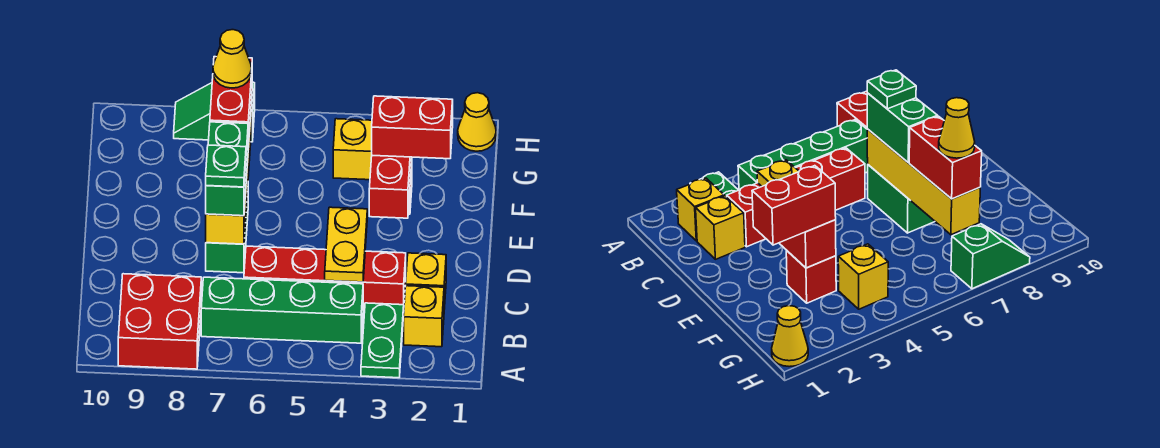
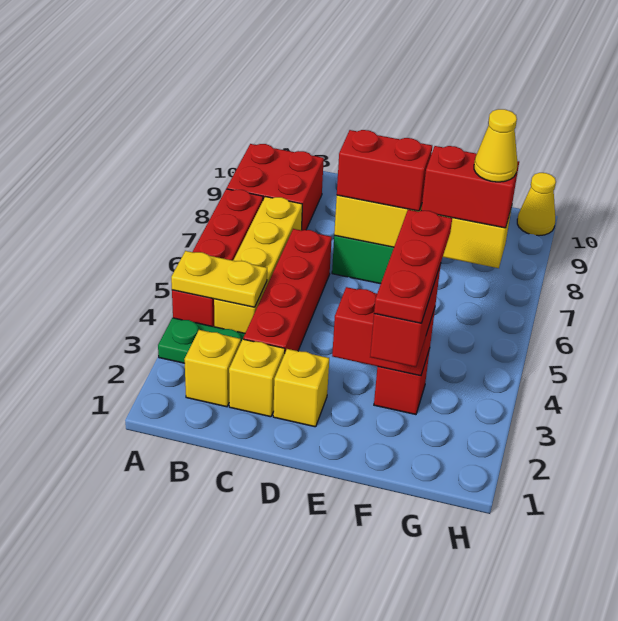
none -> red 1x4 brick [172,189,263,327]
green 1x4 brick [201,277,363,343] -> yellow 1x4 brick [214,197,302,333]
yellow 1x2 plate [325,207,367,282] -> yellow 1x2 plate moved to [171,251,267,307]
green 1x2 brick [206,122,248,216] -> red 1x2 brick [337,130,432,211]
green 1x1 plate [206,145,246,187] -> none
none -> red 1x3 plate [374,210,452,323]
yellow 1x1 brick [333,119,372,180] -> yellow 1x1 brick moved to [273,349,329,427]
yellow 1x1 cone [458,93,496,151] -> yellow 1x1 cone moved to [517,173,556,236]
green 1x2 slope [174,82,255,142] -> none

